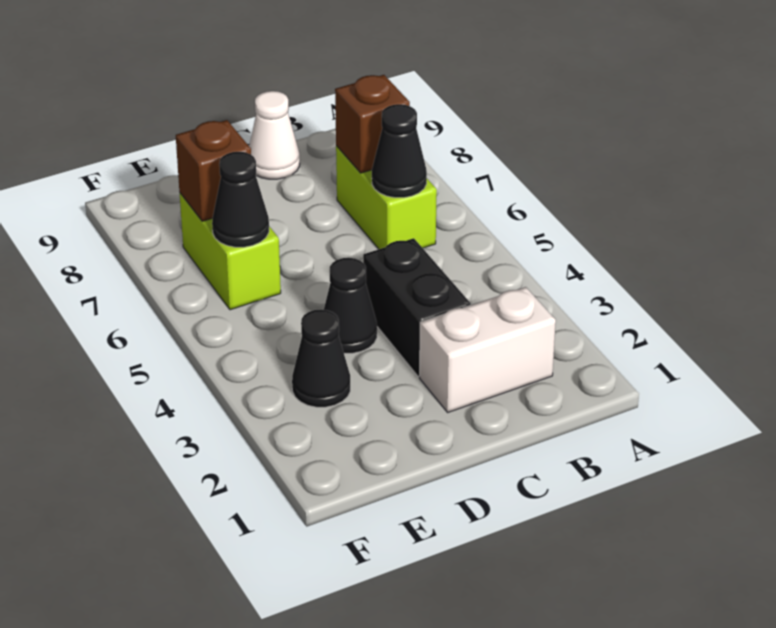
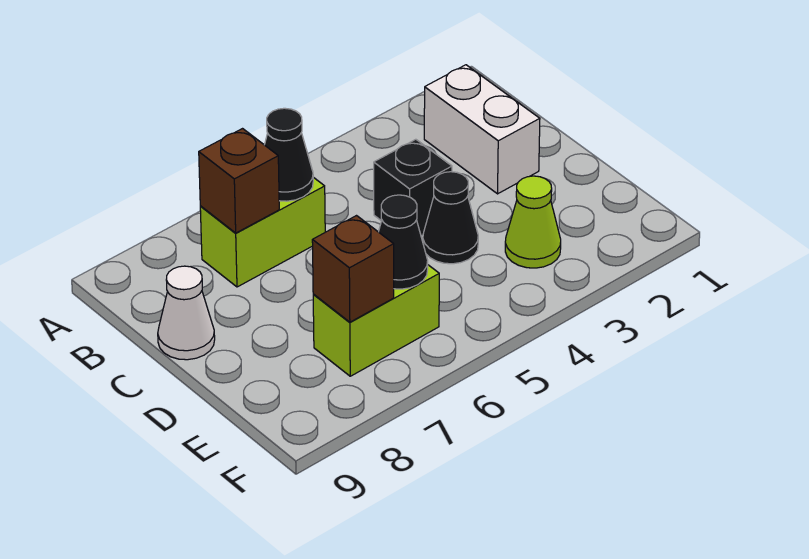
black 1x2 brick [363,238,471,377] -> black 1x1 brick [374,139,452,236]
black 1x1 cone [292,309,350,407] -> lime 1x1 cone [505,176,561,268]

